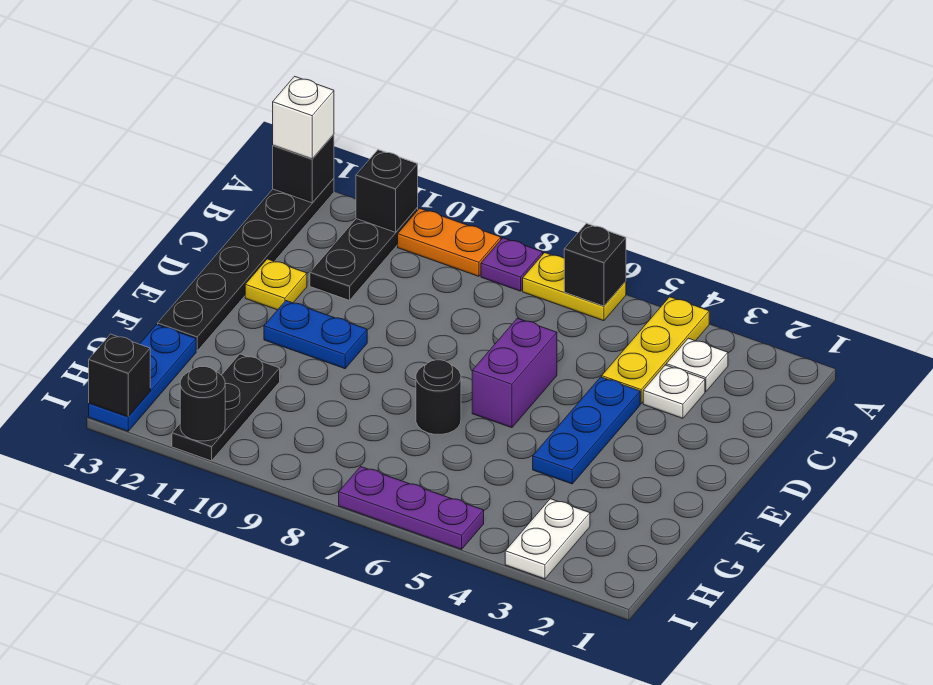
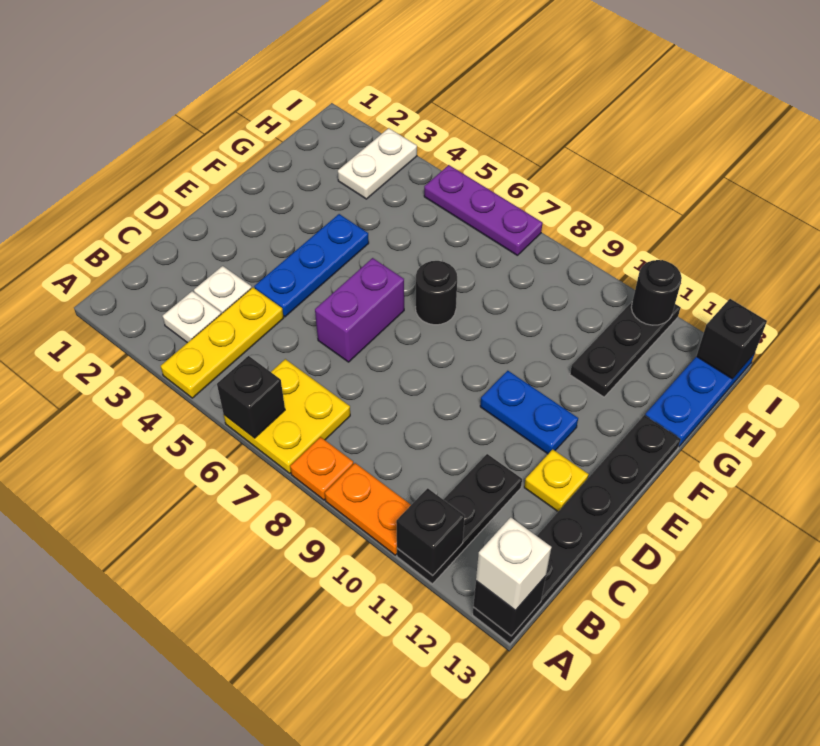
yellow 1x2 plate [523,253,626,321] -> yellow 2x2 plate [224,359,350,473]
purple 1x1 plate [481,238,543,291] -> orange 1x1 plate [290,437,353,500]

